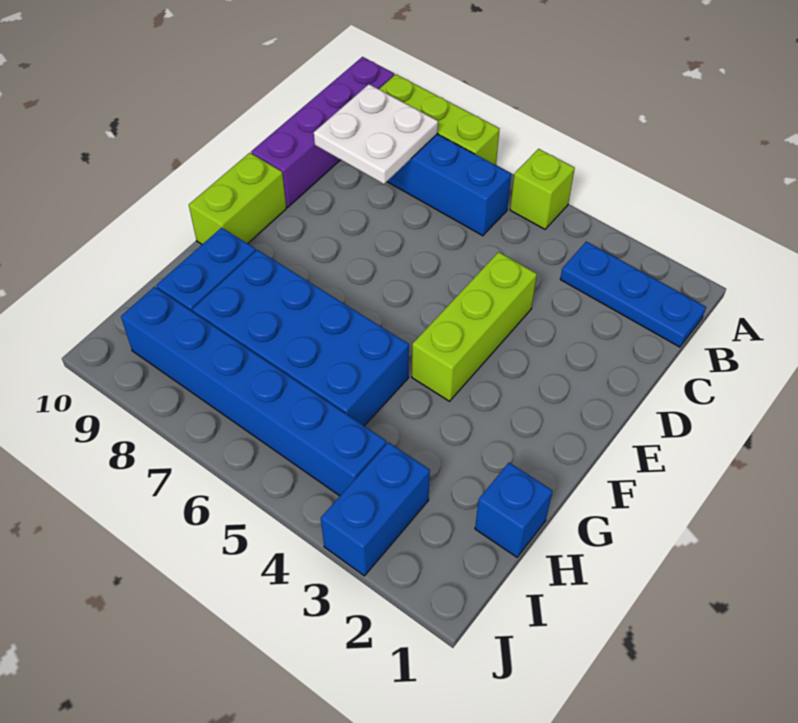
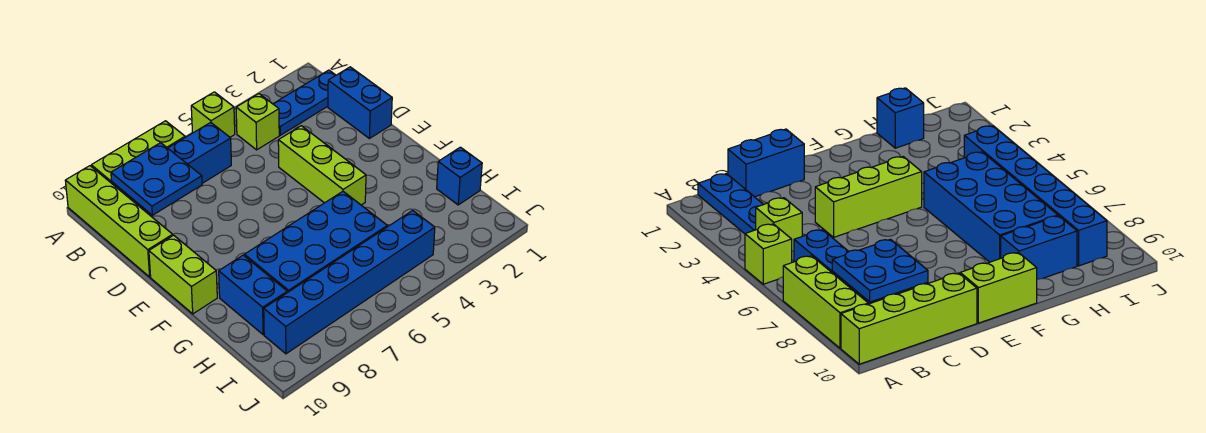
purple 1x4 brick [251,57,394,207] -> lime 1x4 brick [65,166,173,277]
none -> lime 1x1 brick [236,94,279,150]
white 2x2 plate [314,84,438,184] -> blue 2x2 plate [111,143,202,215]
blue 1x2 brick [321,442,430,576] -> blue 1x2 brick moved to [328,67,392,138]

